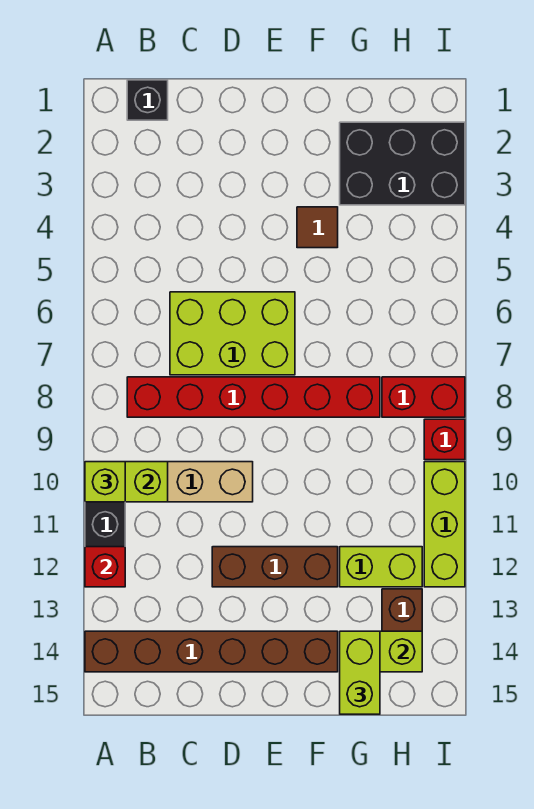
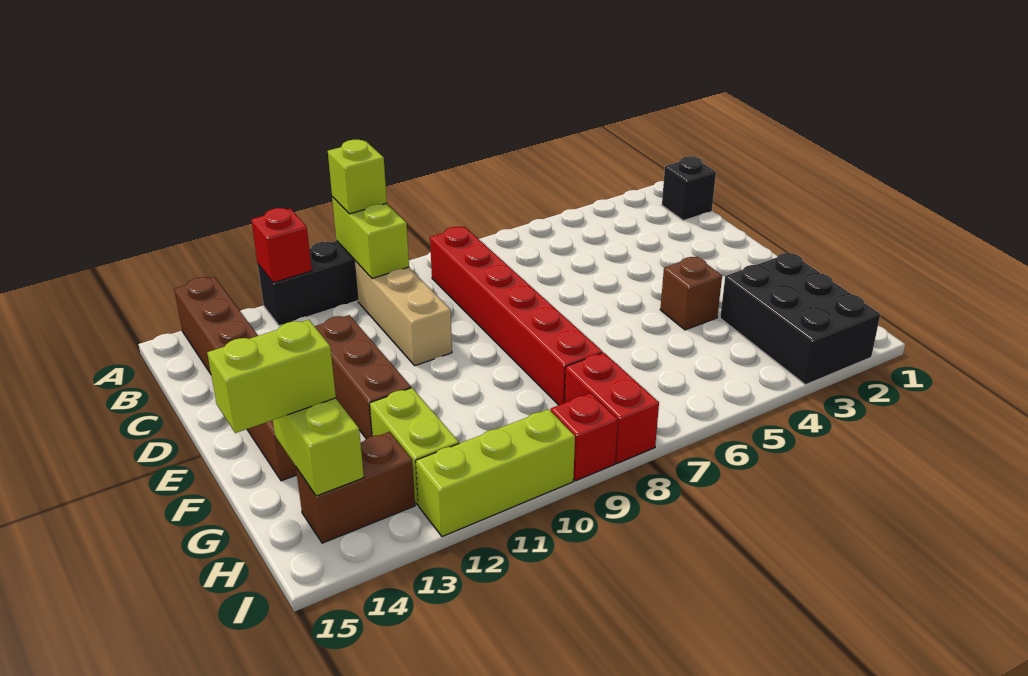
lime 2x3 brick [170,292,295,375] -> none
brown 1x1 tile [297,207,338,248] -> brown 1x1 brick [660,257,722,330]

